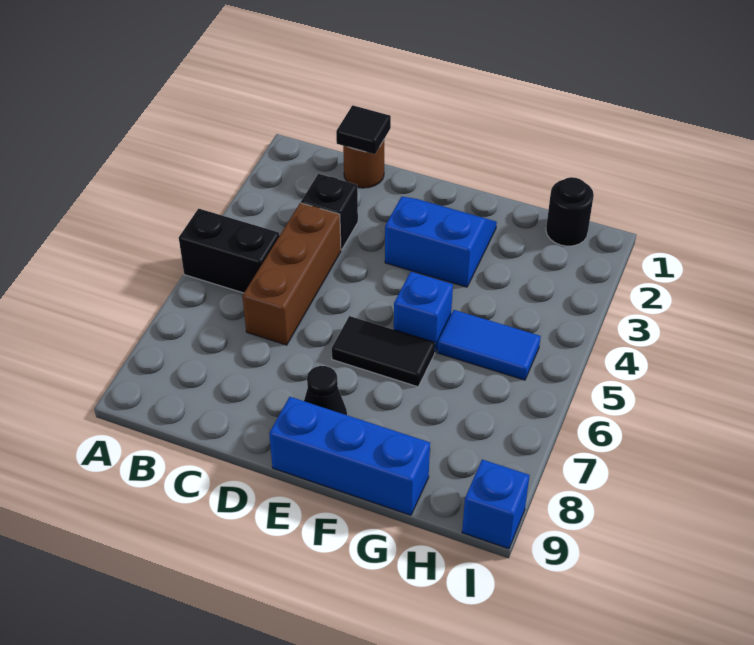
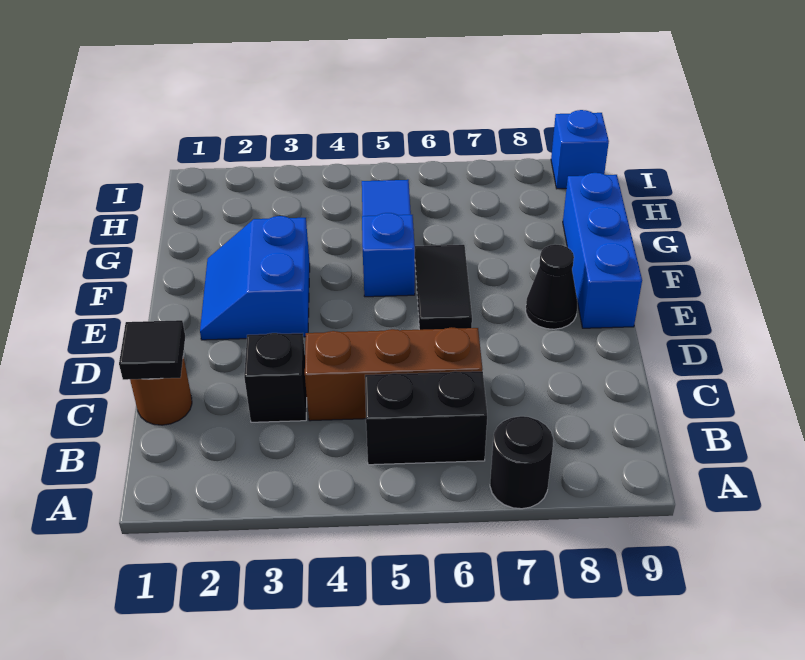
black 1x2 brick [179,209,280,293] -> black 1x2 brick turned to [365,371,487,465]
black 1x1 round brick [546,177,594,246] -> black 1x1 round brick moved to [490,416,553,509]

